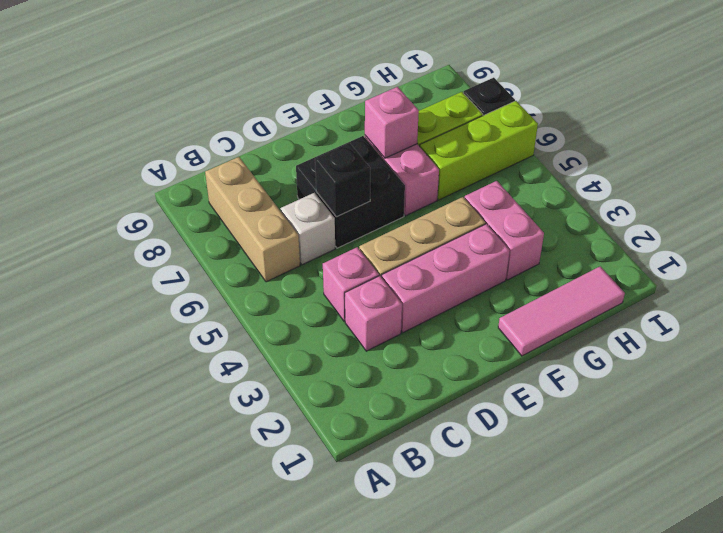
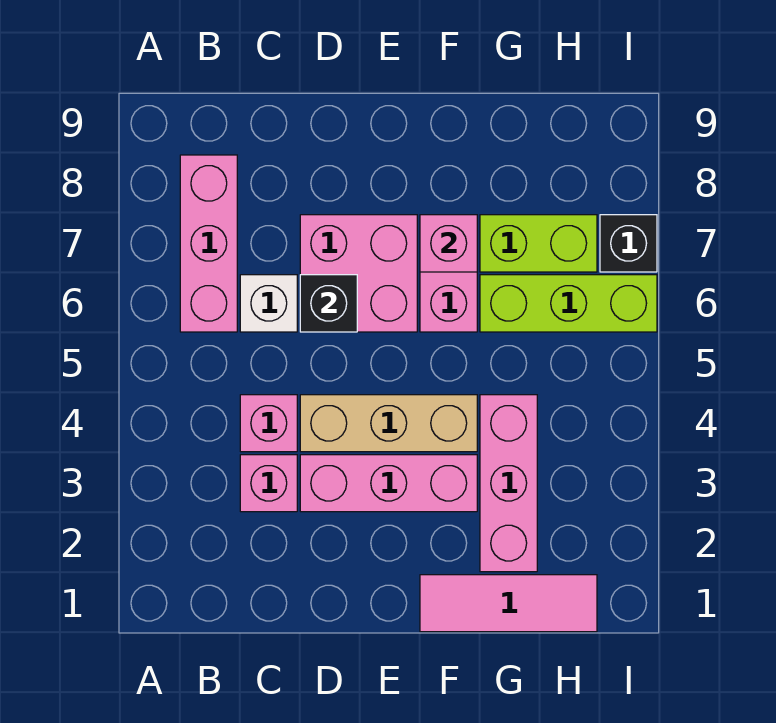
tan 1x3 brick [205,157,300,282] -> pink 1x3 brick [180,155,237,332]
black 2x2 brick [296,136,405,248] -> pink 2x2 brick [300,215,417,332]
pink 1x2 brick [465,181,544,280] -> pink 1x3 brick [480,395,537,572]

